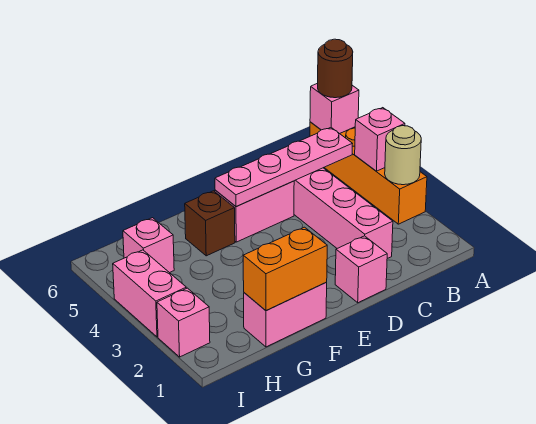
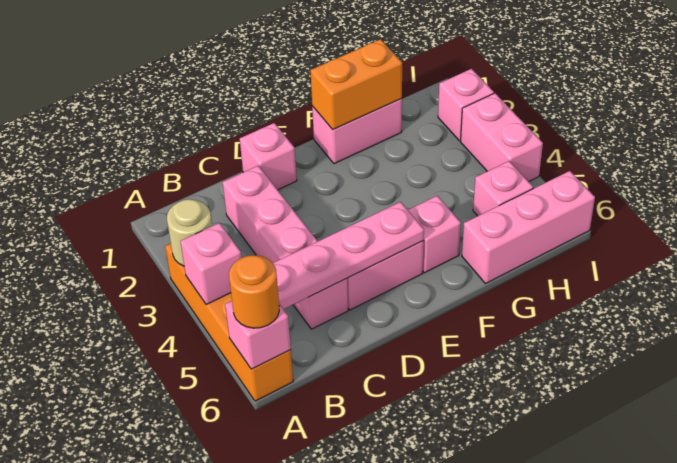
brown 1x1 round brick [318,39,353,98] -> orange 1x1 round brick [229,255,279,328]
brown 1x1 brick [185,191,235,256] -> pink 1x1 brick [408,196,461,273]
none -> pink 1x3 brick [462,171,595,284]

